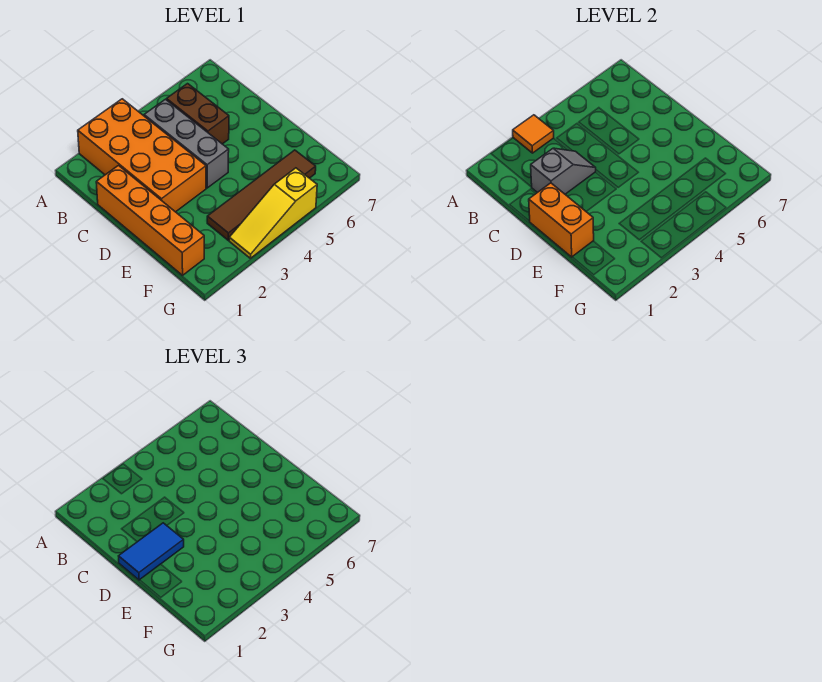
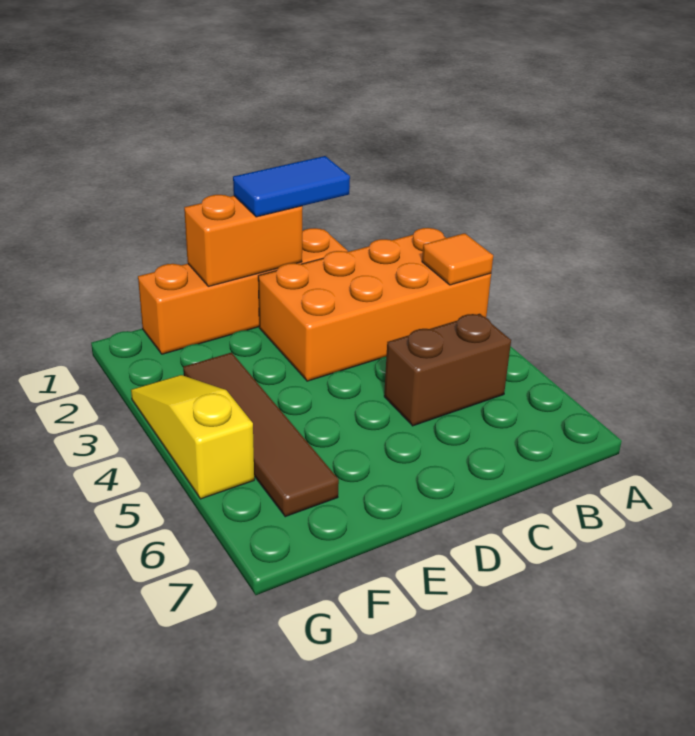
grey 1x3 brick [144,99,229,188] -> none
grey 1x2 slope [531,148,596,194] -> none
blue 1x2 tile [119,523,184,580] -> blue 1x2 tile turned to [233,156,350,217]

